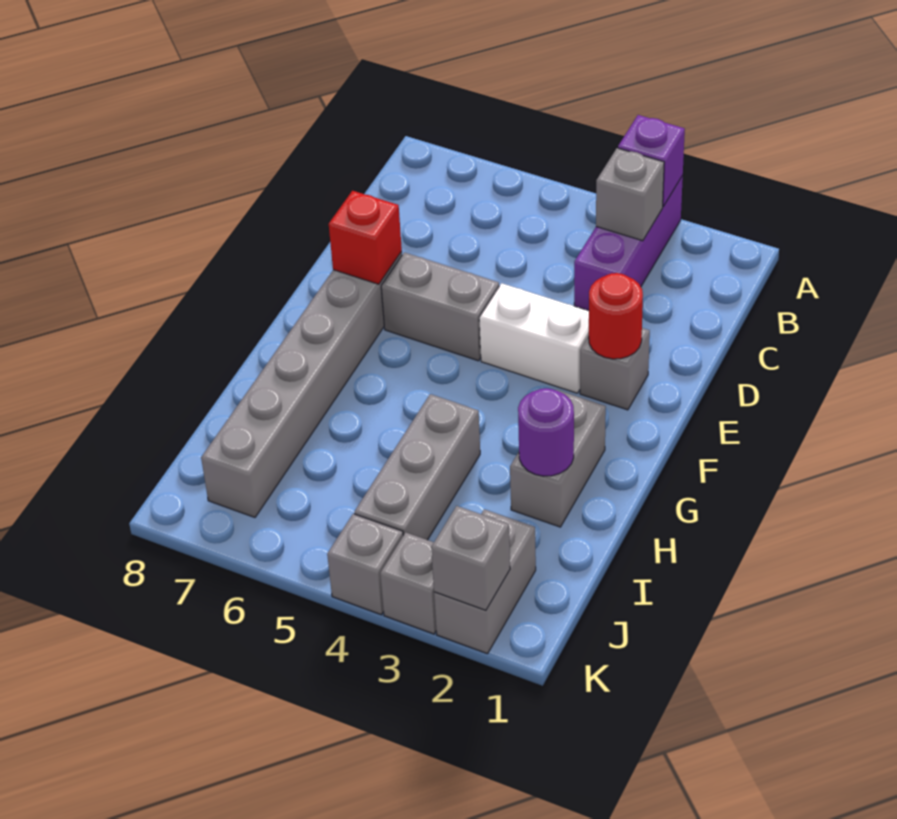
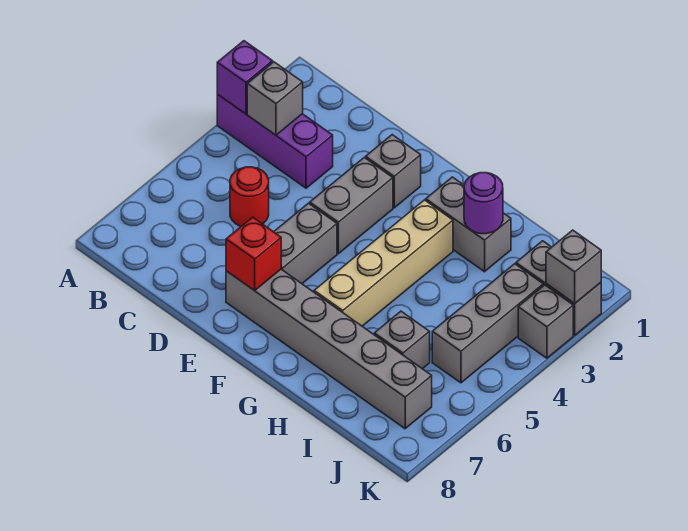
red 1x1 round brick [589,273,643,359] -> red 1x1 round brick moved to [230,167,269,227]
white 1x2 brick [479,283,589,393] -> grey 1x2 brick [310,158,393,254]
none -> tan 1x4 brick [314,200,453,326]
grey 1x3 brick [354,394,480,540] -> grey 1x3 brick turned to [432,264,543,383]
grey 1x1 brick [327,514,403,615] -> grey 1x1 brick moved to [374,311,430,369]

